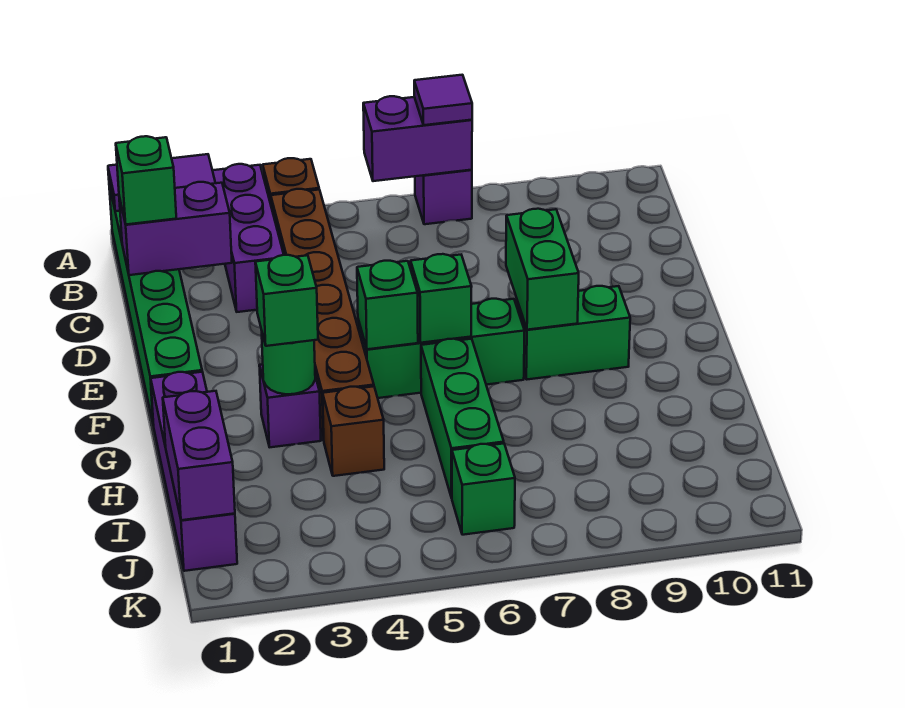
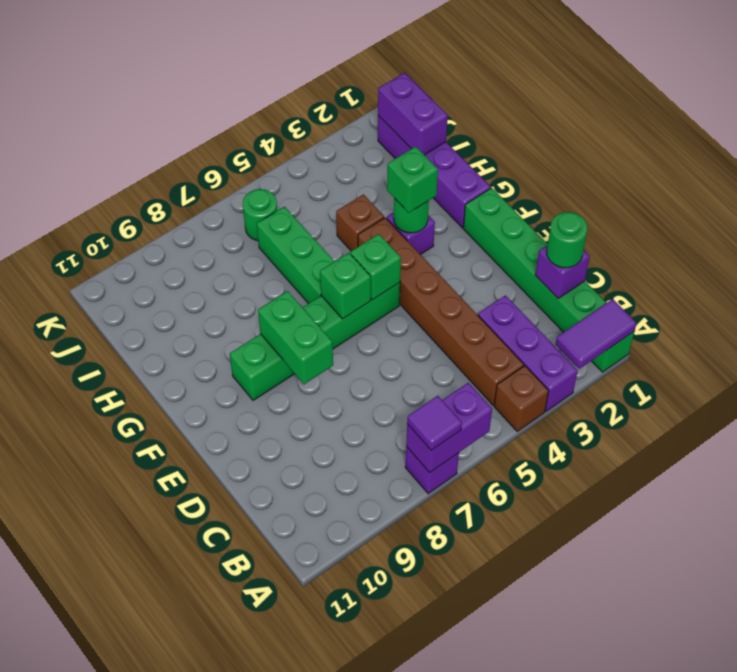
purple 1x2 brick [119,182,232,275] -> purple 1x1 brick [535,245,590,298]
green 1x1 brick [116,136,176,224] -> green 1x1 round brick [547,212,587,268]
green 1x1 brick [452,444,515,535] -> green 1x1 round brick [243,189,277,241]

